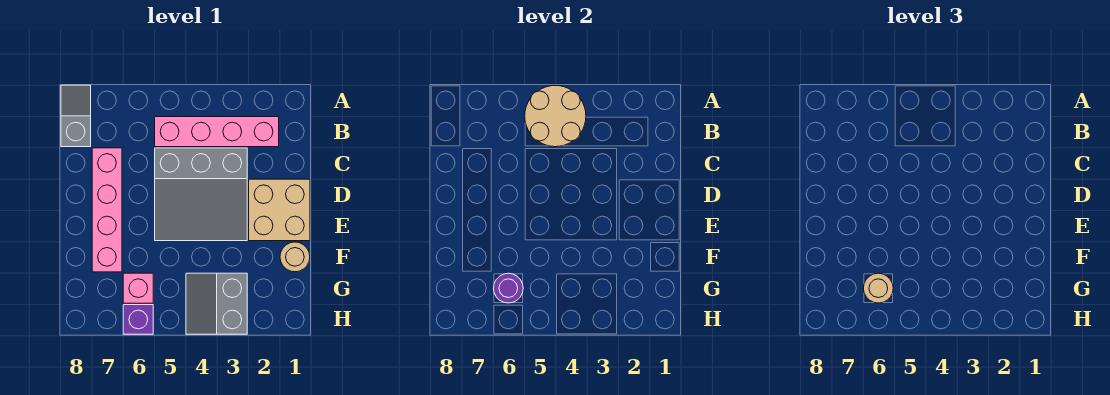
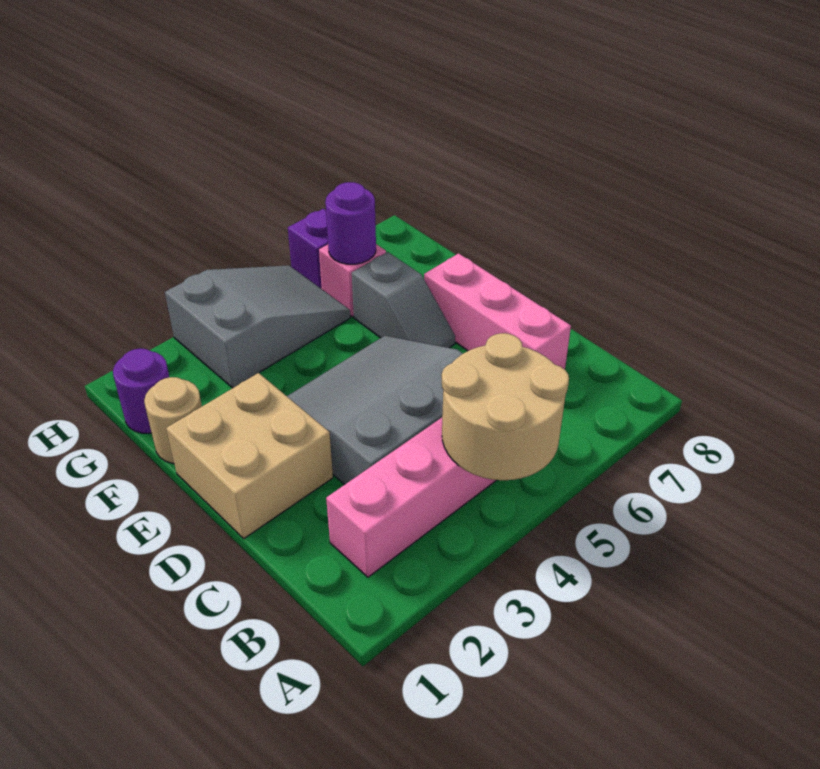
grey 1x2 slope [61,85,91,147] -> grey 1x2 slope moved to [352,252,455,348]
pink 1x4 brick [92,148,122,272] -> pink 1x3 brick [424,253,571,369]
none -> purple 1x1 round brick [113,348,169,433]
grey 2x2 slope [186,273,247,334] -> grey 2x3 slope [165,266,350,388]
tan 1x1 round brick [864,273,893,303] -> none

